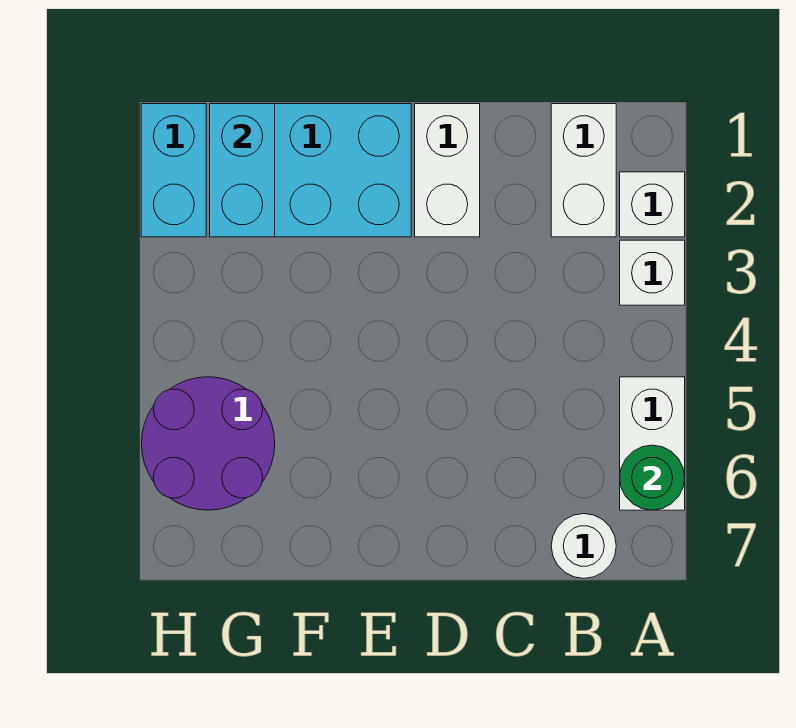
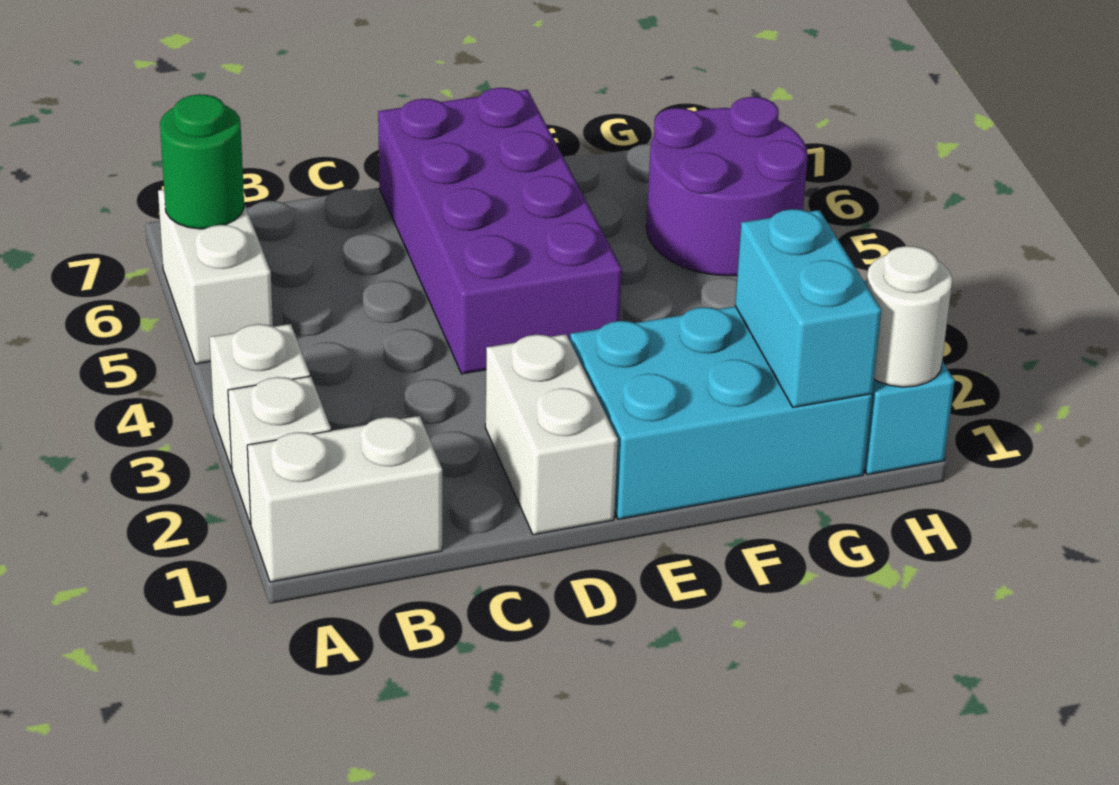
white 1x2 brick [551,104,616,237] -> white 1x2 brick turned to [247,416,442,582]
white 1x1 round brick [551,514,616,579] -> white 1x1 round brick moved to [866,246,952,387]
none -> purple 2x4 brick [378,88,622,374]

